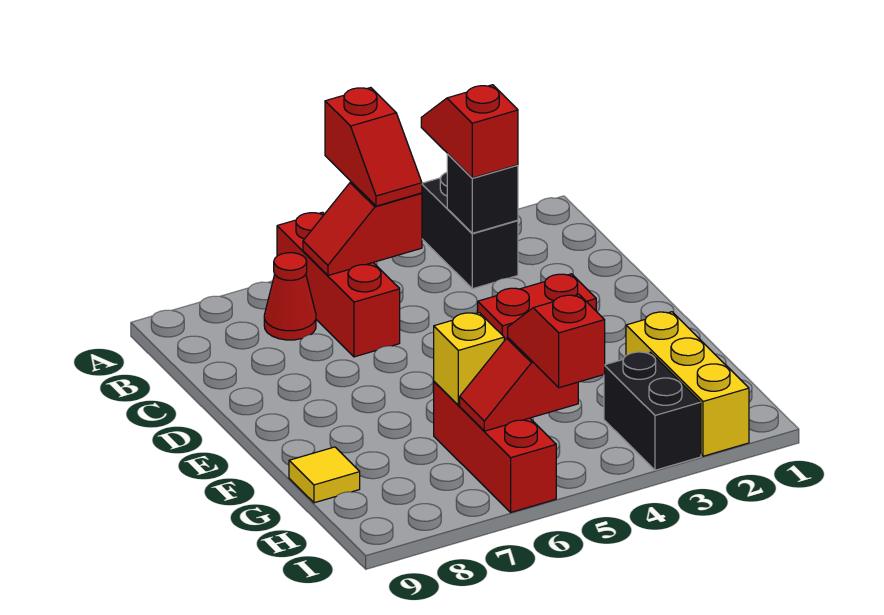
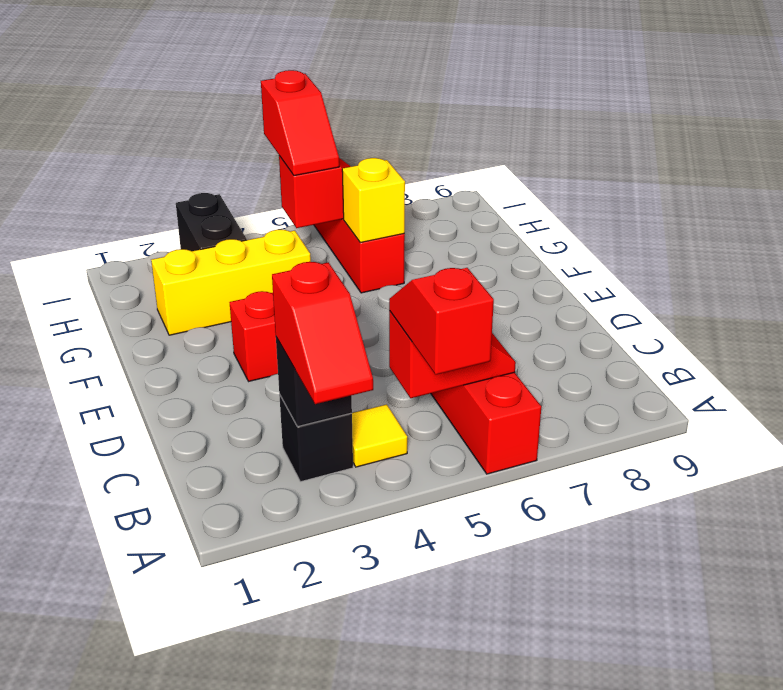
black 1x2 brick [422,173,518,289] -> black 1x1 brick [279,394,353,482]
red 1x1 cone [264,253,316,340] -> none
yellow 1x3 brick [626,312,749,456] -> yellow 1x3 brick turned to [151,230,311,335]
yellow 1x1 tile [289,447,360,503] -> yellow 1x1 tile moved to [352,404,407,467]

